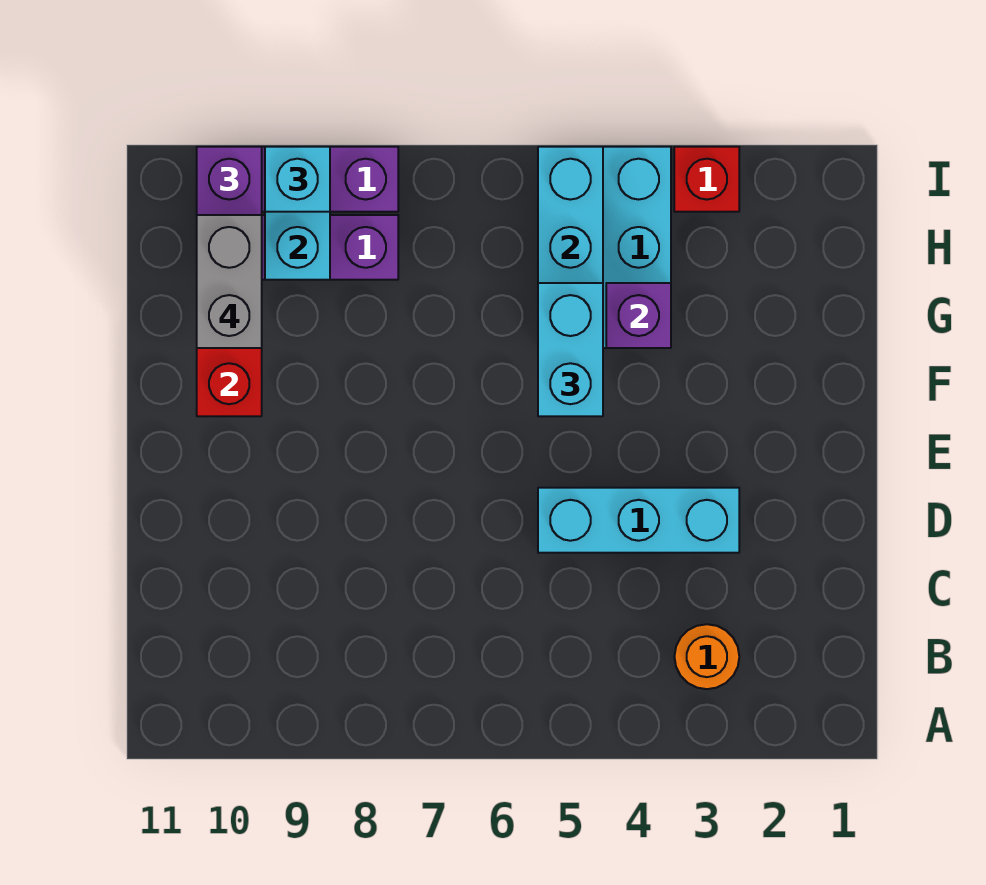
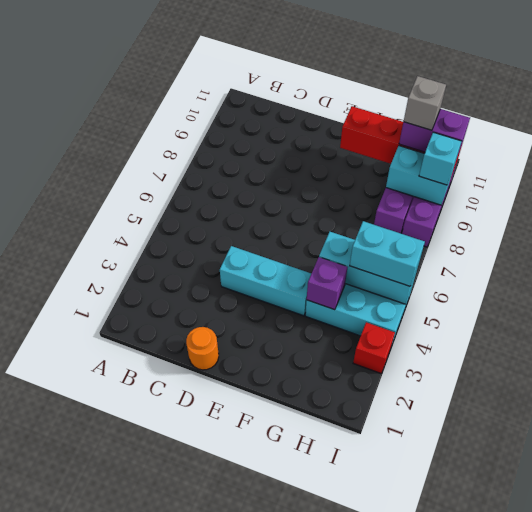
orange 1x1 round brick [674,624,739,689] -> orange 1x1 round brick moved to [186,327,219,370]
cyan 1x3 brick [538,488,739,553] -> cyan 1x3 brick turned to [220,246,311,316]
cyan 1x2 brick [538,283,603,416] -> cyan 1x2 brick moved to [350,221,425,286]
grey 1x2 brick [197,215,262,348] -> grey 1x1 brick [404,76,446,130]

